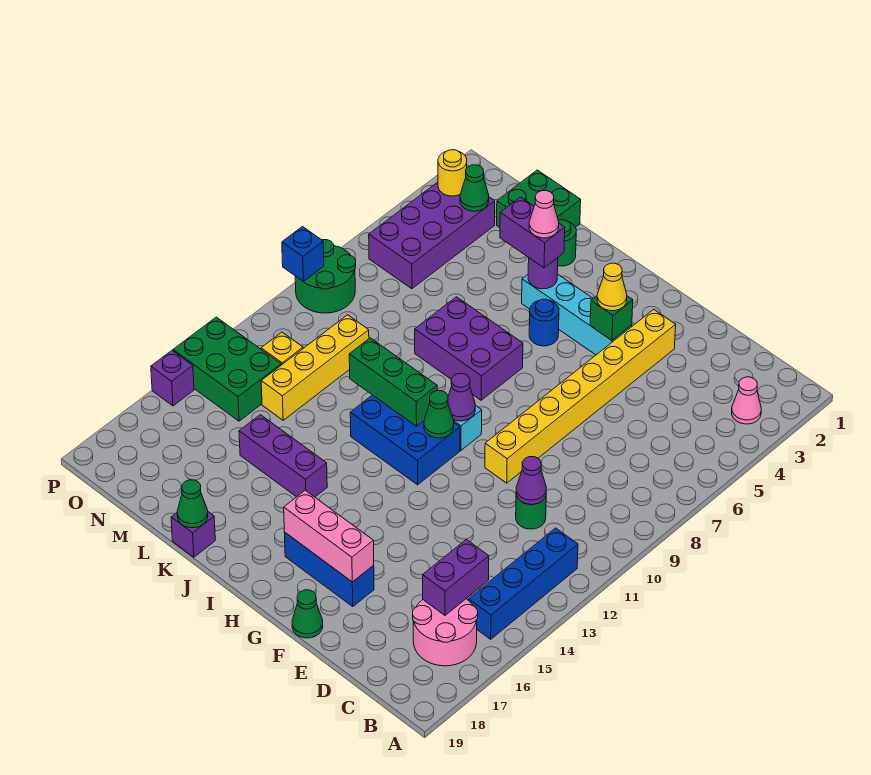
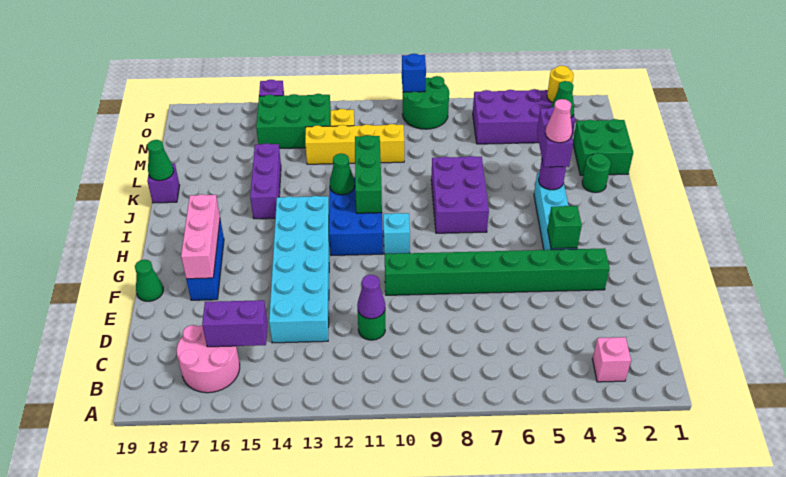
pink 1x1 cone [732,377,761,424] -> pink 1x1 brick [592,337,631,382]
blue 1x4 brick [469,528,578,639] -> none
none -> cyan 2x6 brick [269,196,330,343]
yellow 1x8 brick [485,309,676,483] -> green 1x8 brick [385,248,610,295]
yellow 1x1 cone [597,263,627,311] -> none
purple 1x1 cone [448,374,475,421] -> none
green 1x1 cone [424,391,454,438] -> green 1x1 cone moved to [330,154,355,195]
blue 1x1 round brick [529,299,559,346] -> none
green 2x3 brick [173,317,281,421] -> green 2x3 brick turned to [256,94,331,148]

